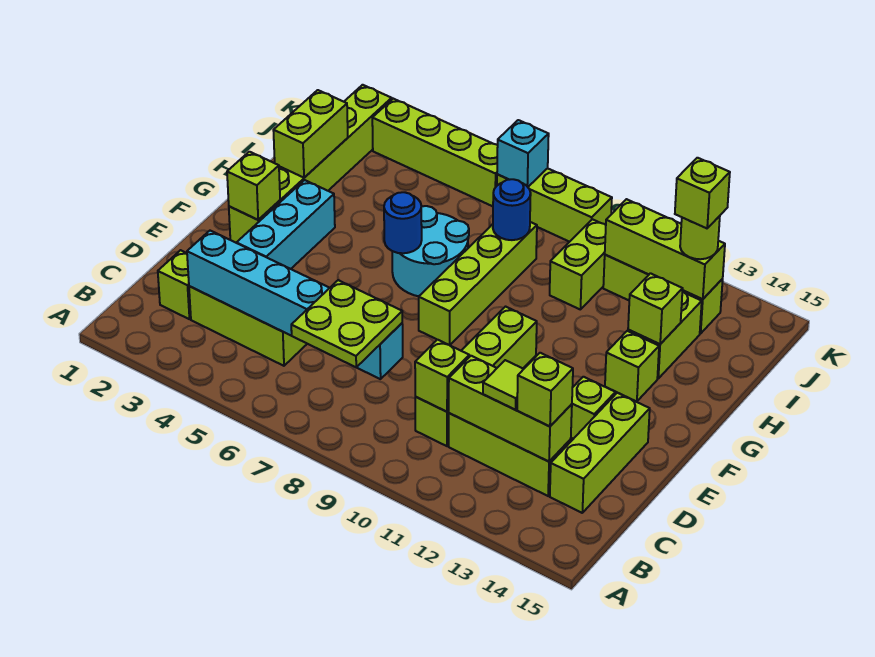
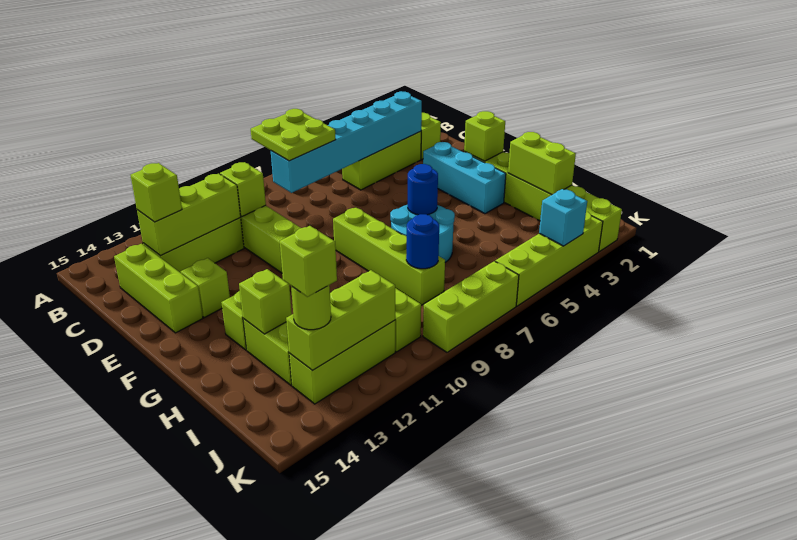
lime 1x1 tile [483,360,523,410] -> none
cyan 1x1 brick [497,120,549,187] -> cyan 1x1 brick moved to [539,189,587,246]

